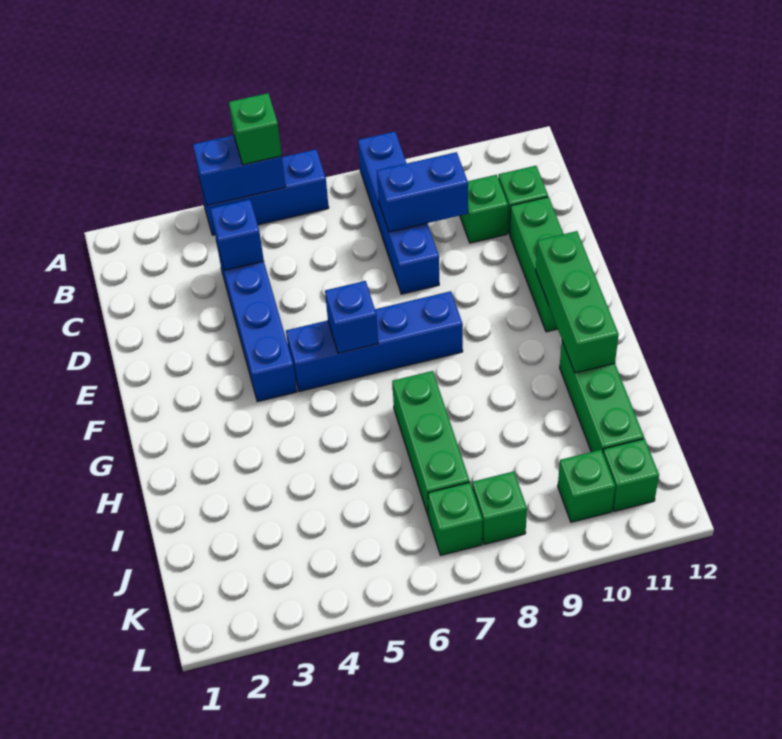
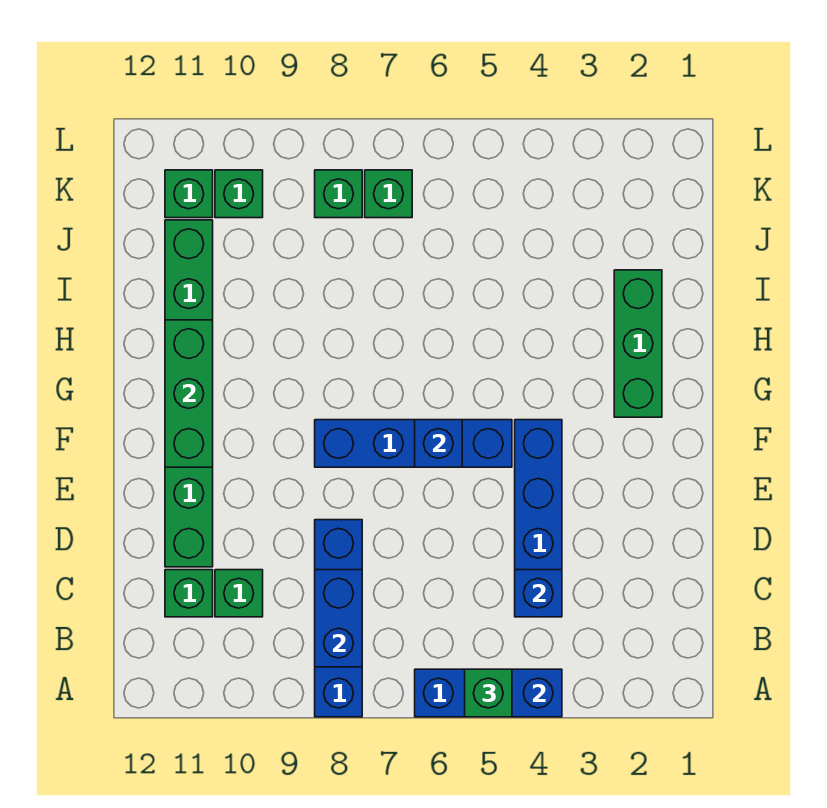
blue 1x2 brick [377,152,468,232] -> blue 1x2 brick turned to [315,570,362,667]
green 1x3 brick [392,371,470,517] -> green 1x3 brick moved to [614,270,662,417]

